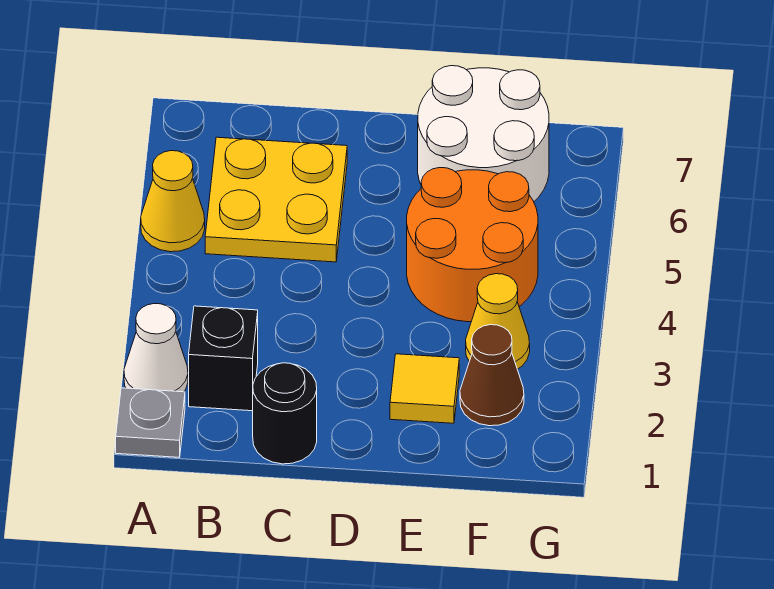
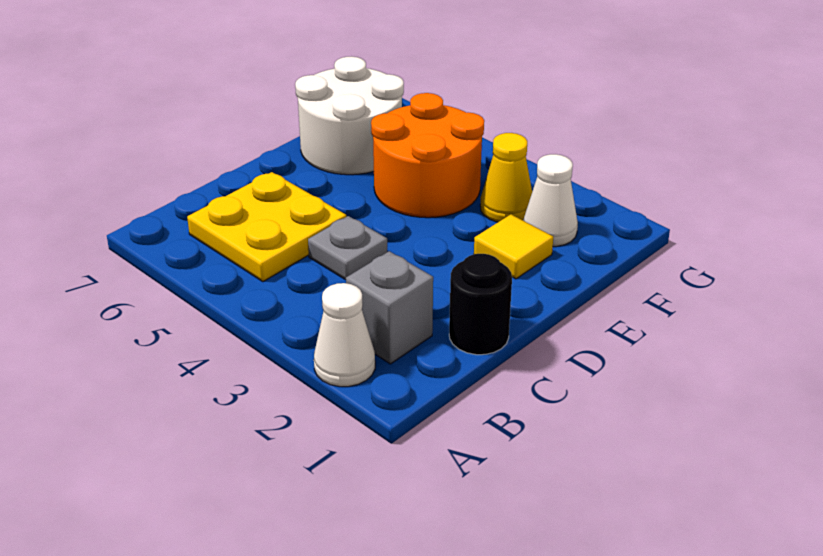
grey 1x1 plate [116,388,185,457] -> grey 1x1 plate moved to [308,216,387,280]
yellow 1x1 cone [141,151,205,252] -> none
black 1x1 brick [189,306,258,411] -> grey 1x1 brick [346,251,433,364]
brown 1x1 cone [460,325,524,426] -> white 1x1 cone [523,154,578,247]

